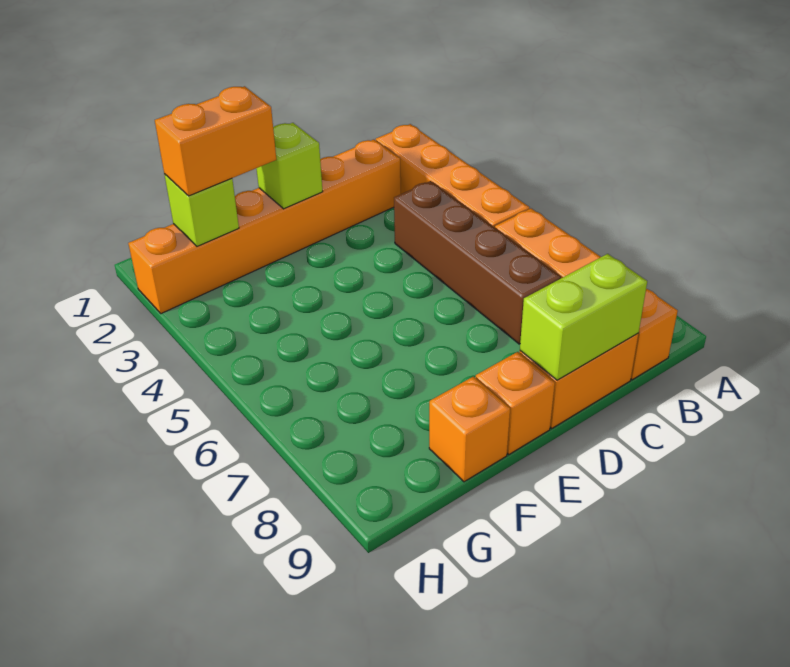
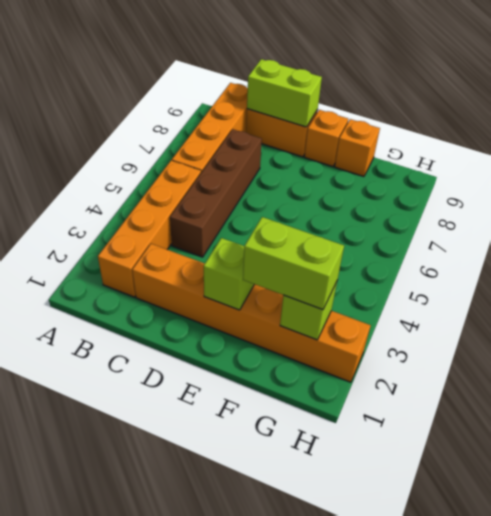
orange 1x2 brick [155,86,276,196] -> lime 1x2 brick [243,217,344,310]

